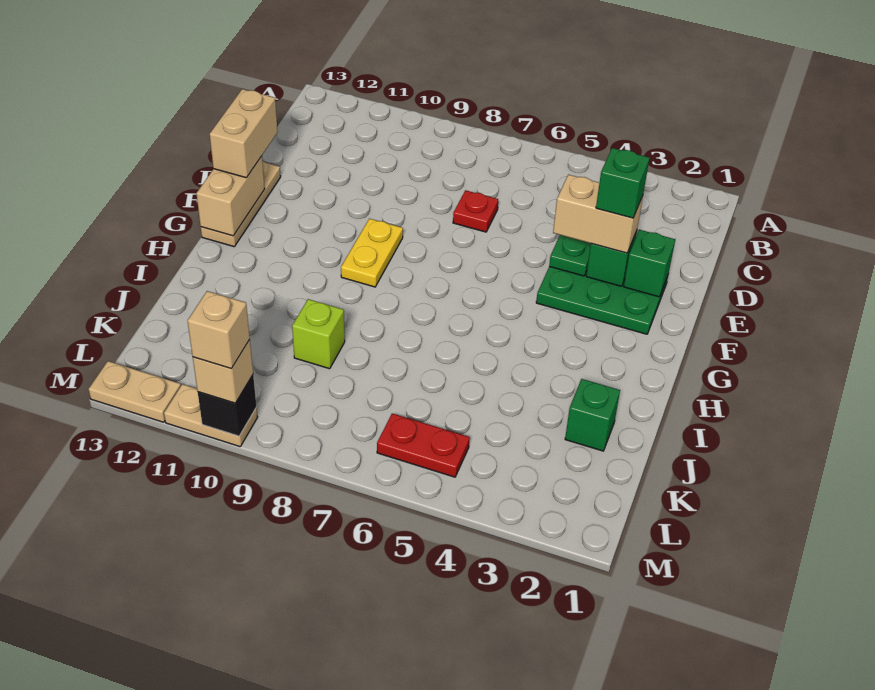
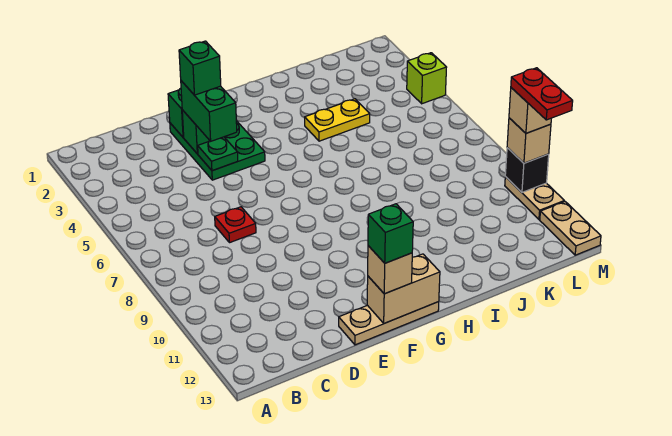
tan 1x2 brick [553,175,643,253] -> green 1x2 brick [181,81,237,141]
tan 1x2 brick [210,89,278,178] -> tan 1x1 brick [368,246,412,294]
yellow 1x2 plate [341,219,403,287] -> yellow 1x2 plate moved to [305,99,370,141]
green 1x1 brick [565,379,620,451] -> green 1x1 brick moved to [368,204,413,263]
lime 1x1 brick [292,299,345,369] -> lime 1x1 brick moved to [407,53,447,104]
red 1x2 plate [377,413,470,477] -> red 1x2 plate moved to [511,68,573,120]

